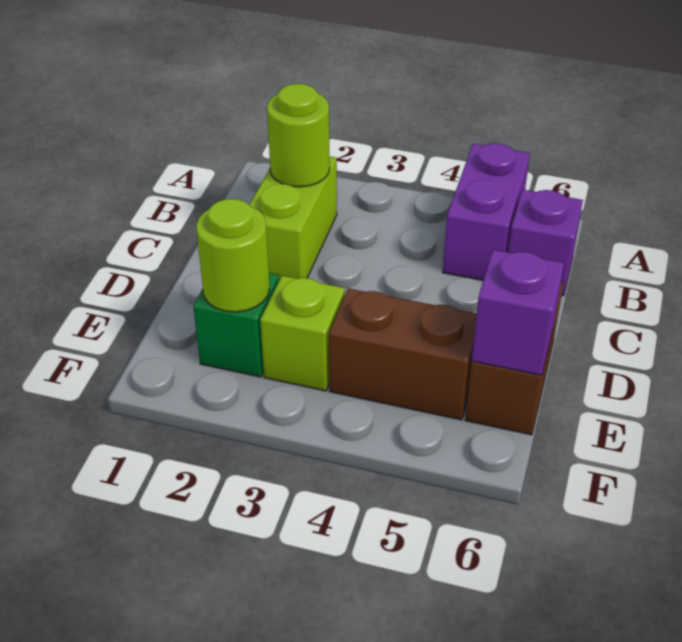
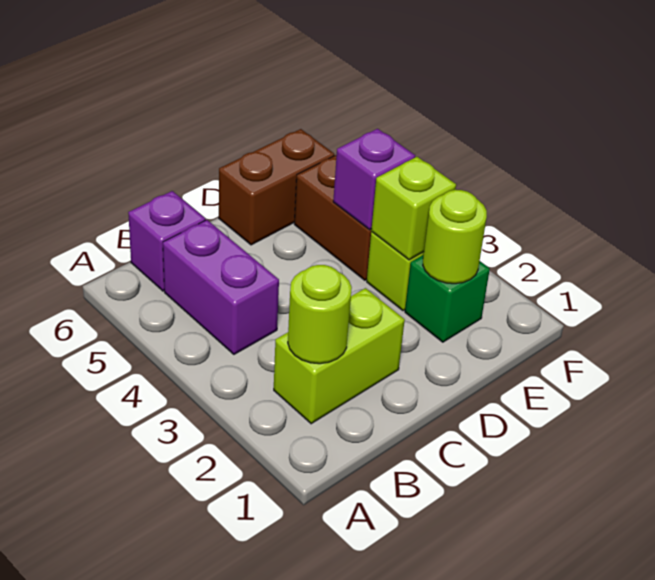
purple 1x2 brick [443,143,530,280] -> purple 1x2 brick turned to [163,220,279,354]
none -> lime 1x1 brick [371,157,456,260]
purple 1x1 brick [472,250,564,375] -> purple 1x1 brick moved to [333,129,415,230]

